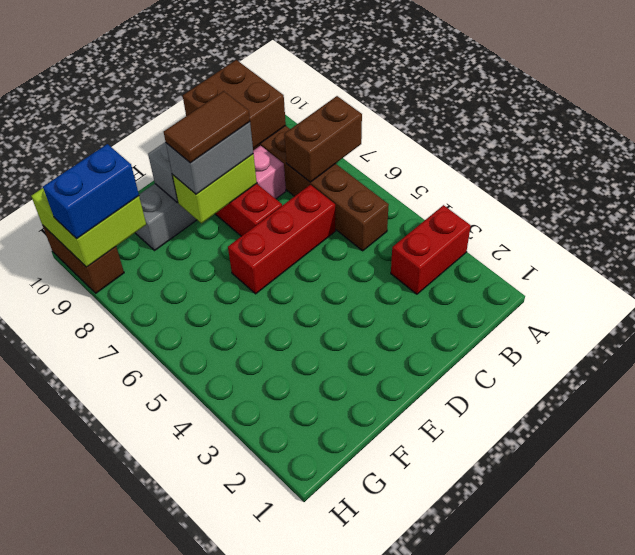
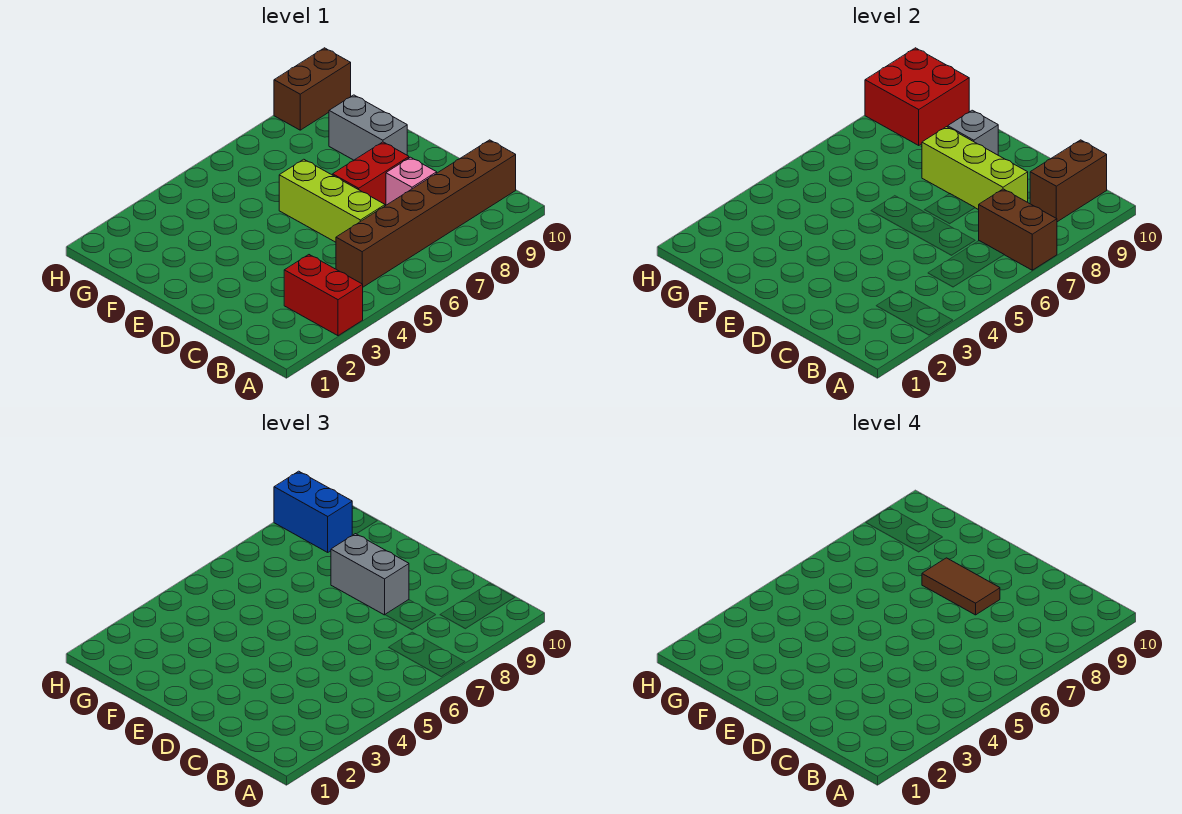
brown 2x2 brick [183,60,286,148] -> brown 1x2 brick [1030,140,1107,222]
red 1x3 brick [228,185,336,294] -> lime 1x3 brick [279,159,385,242]
lime 1x2 brick [173,154,257,223] -> lime 1x3 brick [922,127,1028,210]
lime 2x2 brick [31,188,146,267] -> red 2x2 brick [865,48,969,145]

